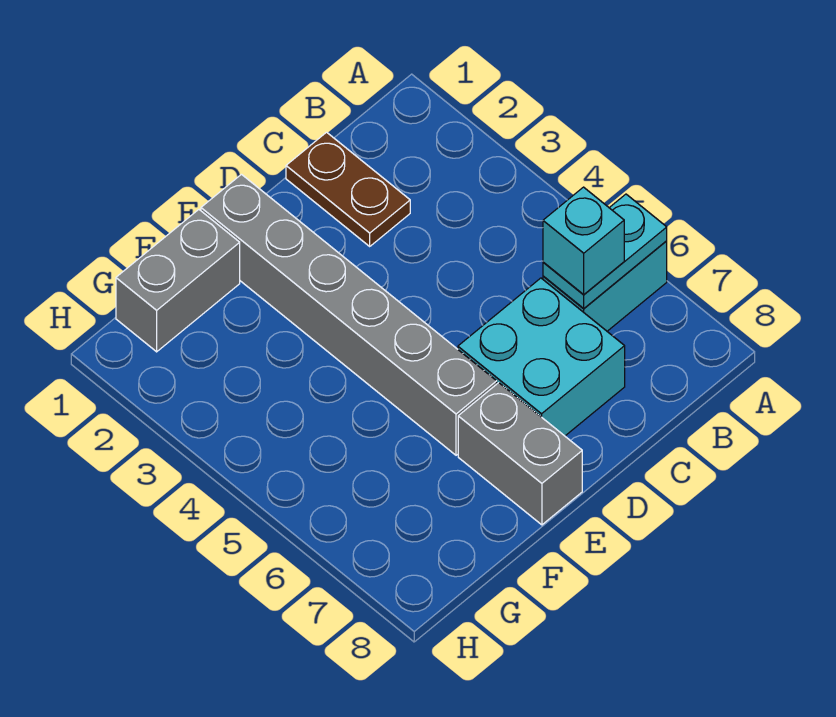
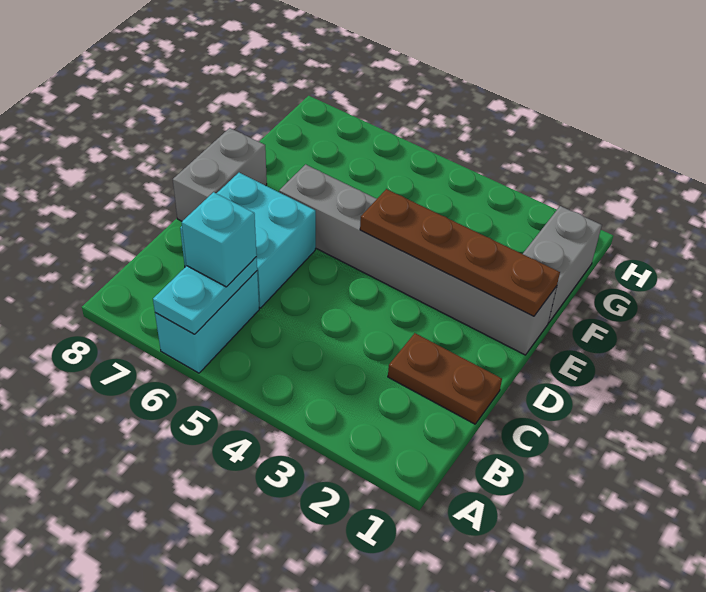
none -> brown 1x4 plate [360,189,560,316]
grey 1x2 brick [458,383,582,525] -> grey 1x2 brick turned to [173,128,267,221]

